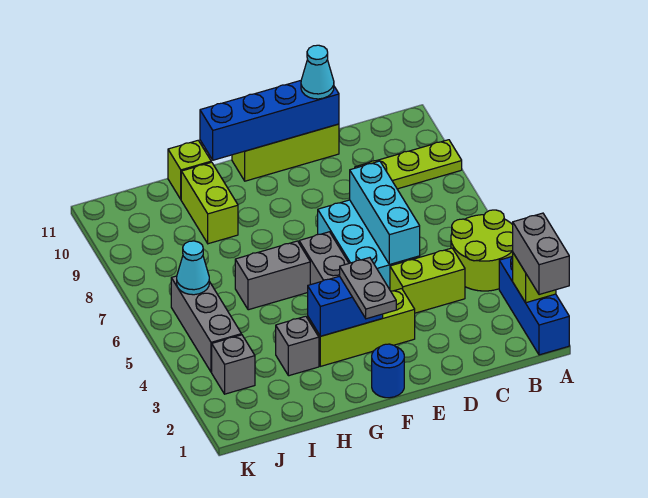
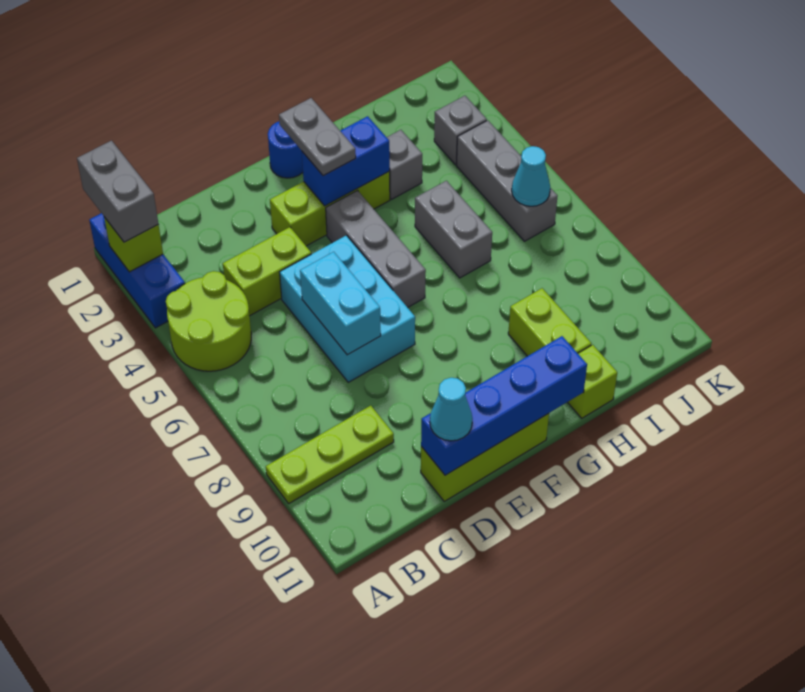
cyan 1x3 brick [350,161,420,264] -> cyan 1x2 brick [300,252,381,355]
grey 1x2 brick [235,241,310,310] -> grey 1x2 brick turned to [415,181,492,278]

